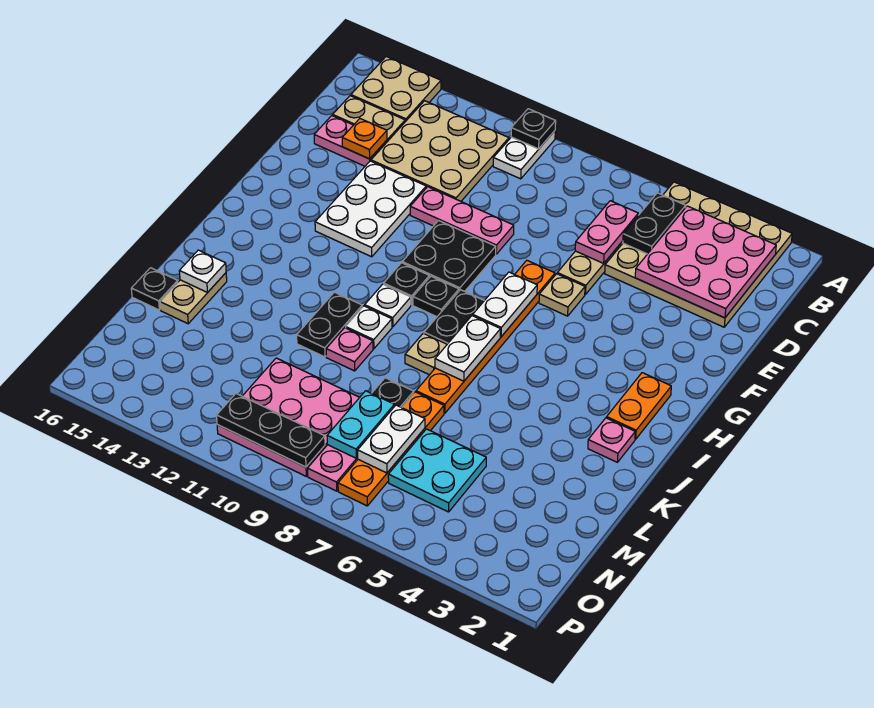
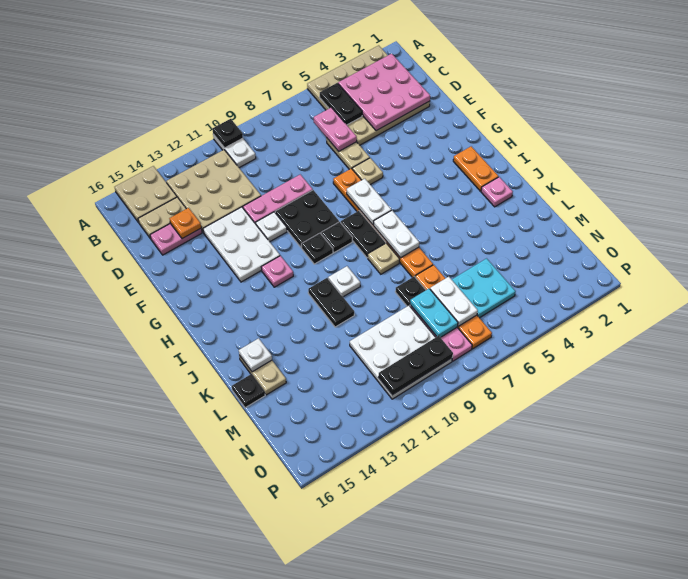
white 1x1 plate [365,284,411,327] -> white 1x1 plate moved to [256,212,287,242]
pink 1x1 plate [326,328,373,371] -> pink 1x1 plate moved to [261,256,293,287]
pink 3x3 plate [217,358,360,476] -> white 3x3 plate [350,306,452,399]

